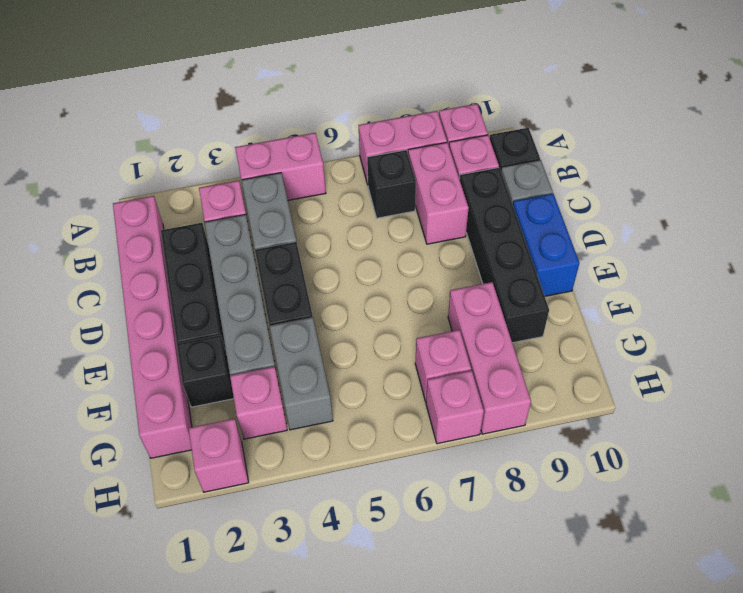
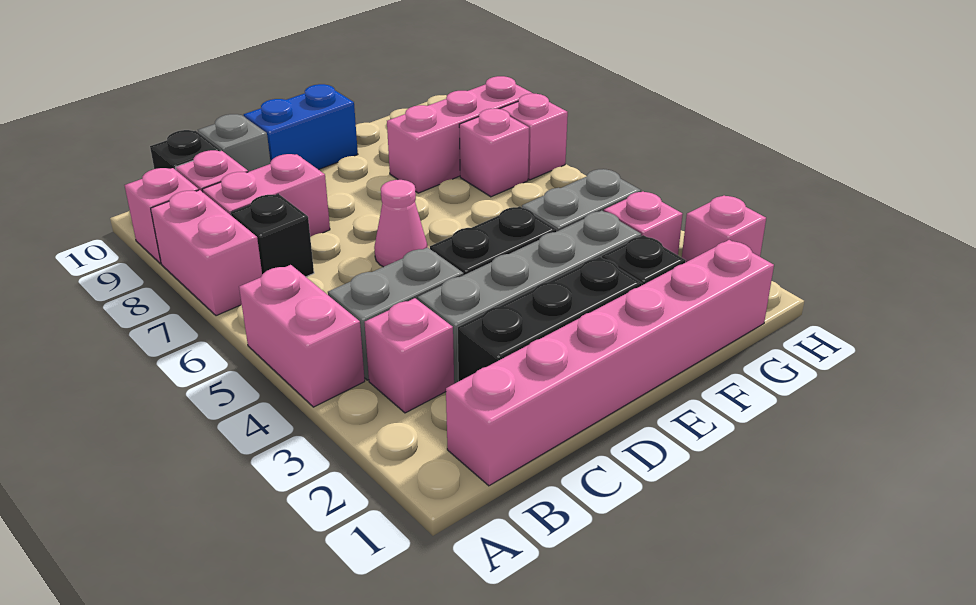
black 1x4 brick [460,168,549,343] -> none
none -> pink 1x1 cone [374,180,428,267]

